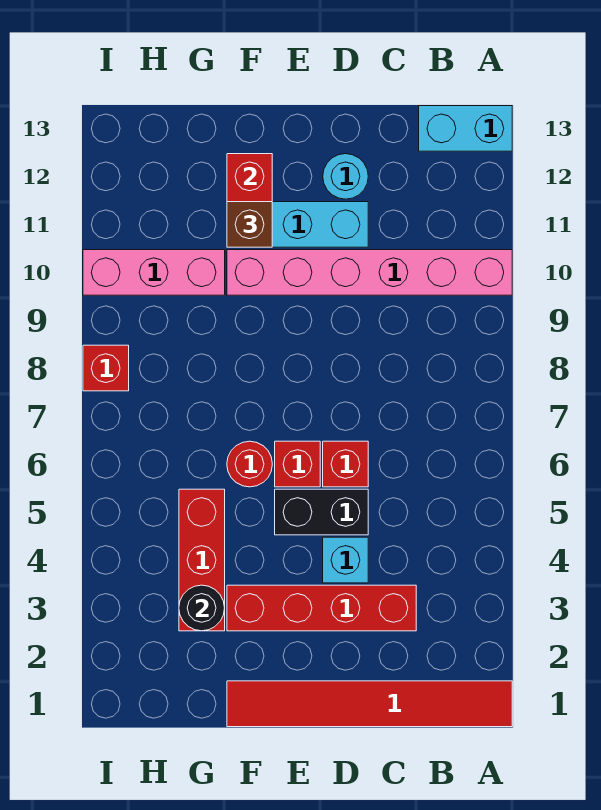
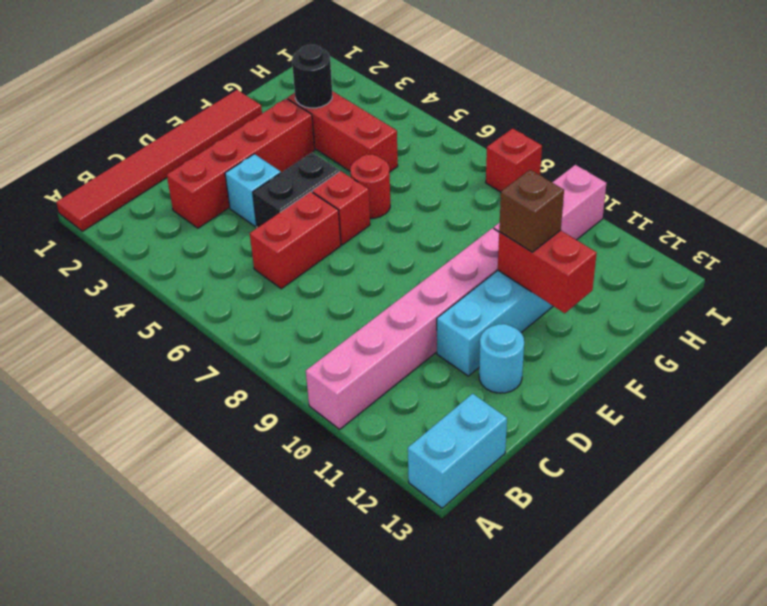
red 1x1 brick [323,441,368,487] -> red 1x2 brick [250,192,341,289]

